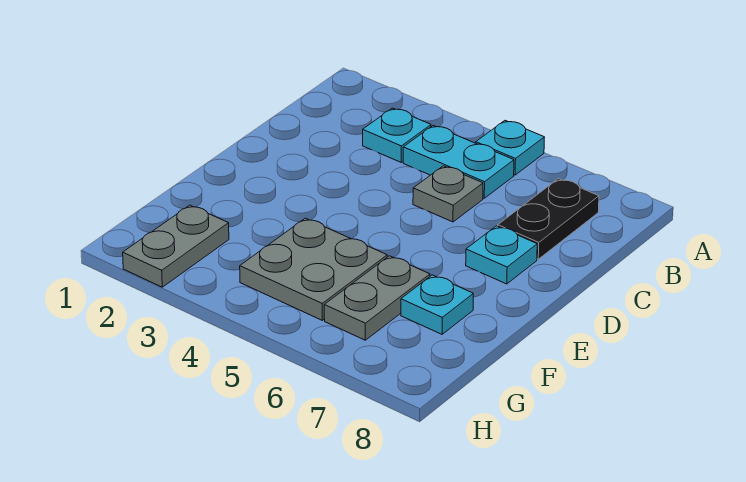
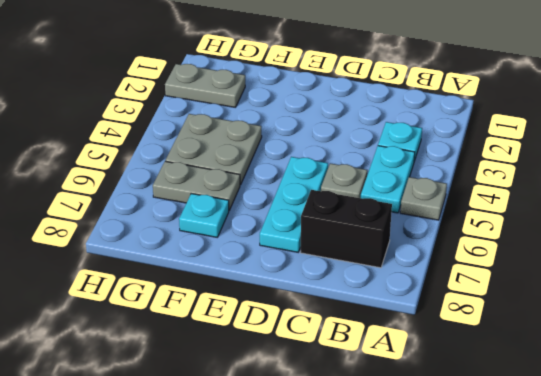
cyan 1x1 plate [476,121,545,175] -> grey 1x1 plate [400,177,447,220]
black 1x2 plate [498,179,599,259] -> black 1x2 brick [300,190,392,268]
cyan 1x1 plate [466,226,537,284] -> cyan 1x3 plate [260,157,328,252]

